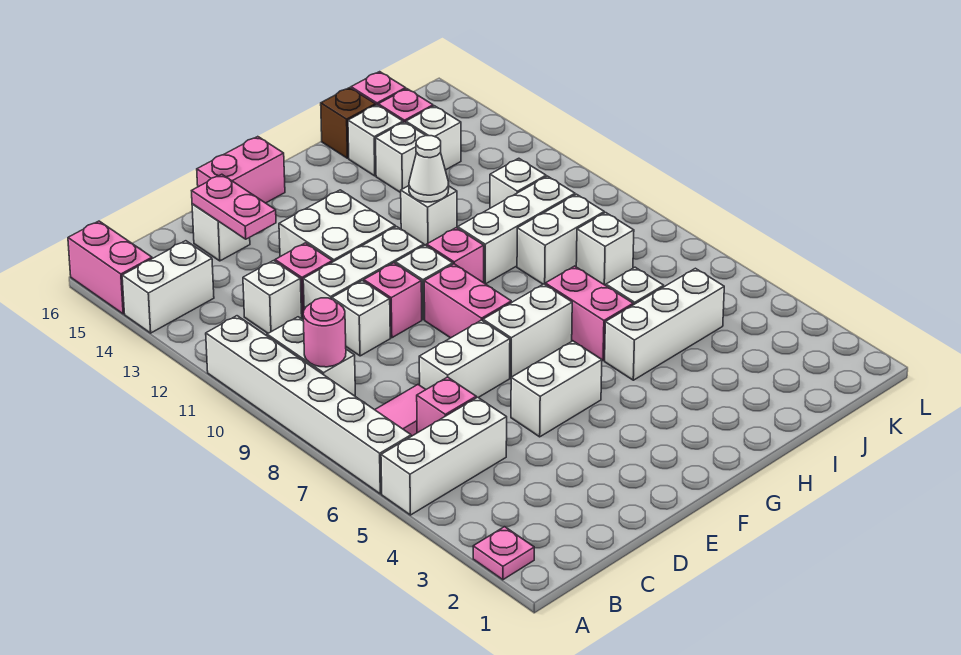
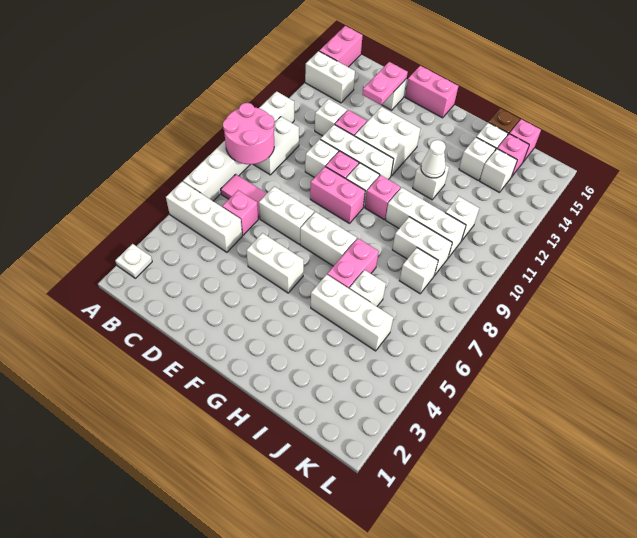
pink 1x1 plate [473,527,534,580] -> white 1x1 plate [115,244,152,278]
pink 1x1 round brick [303,298,346,367] -> pink 2x2 round brick [223,103,274,164]
pink 1x2 brick [424,264,511,338] -> pink 1x2 brick turned to [310,167,365,224]

